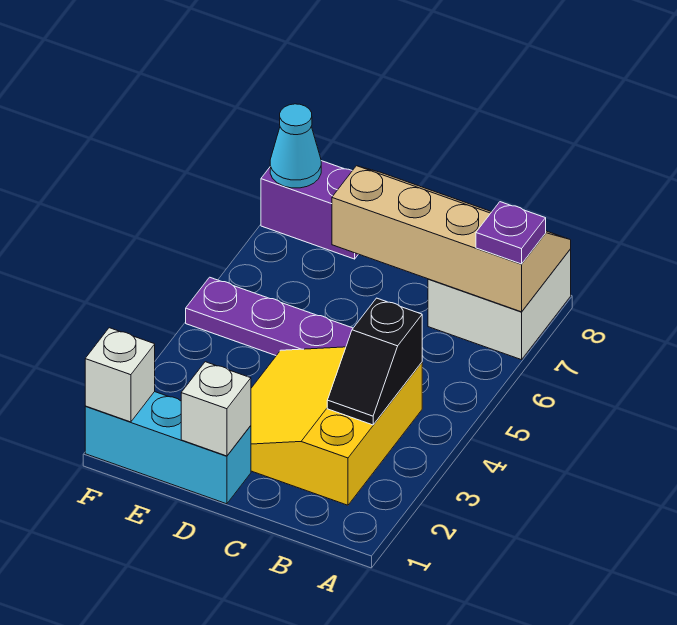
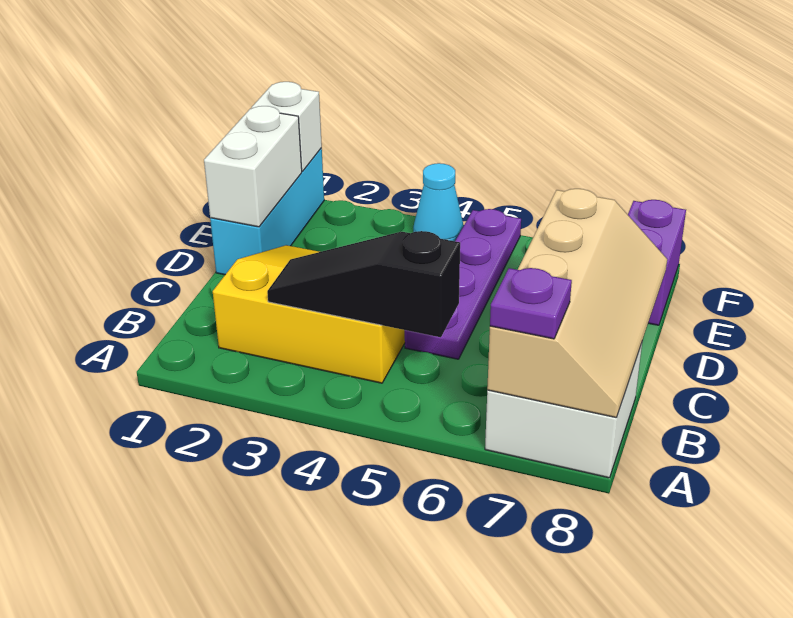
black 1x2 slope [327,298,422,425] -> black 1x3 slope [267,231,460,337]
white 1x1 brick [181,362,251,456] -> white 1x2 brick [204,106,302,227]
cyan 1x1 cone [270,104,321,188] -> cyan 1x1 cone moved to [413,163,464,241]

